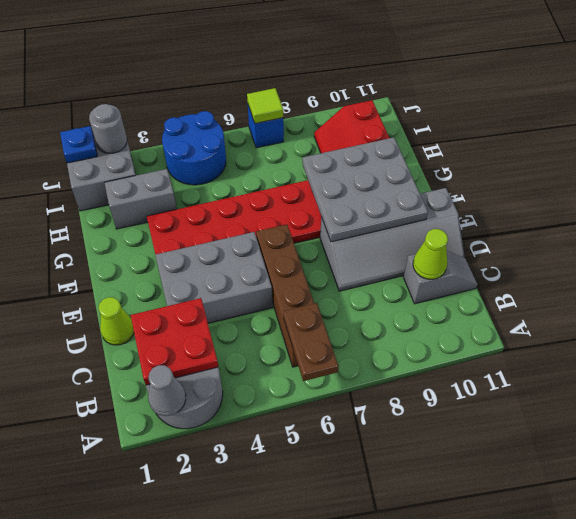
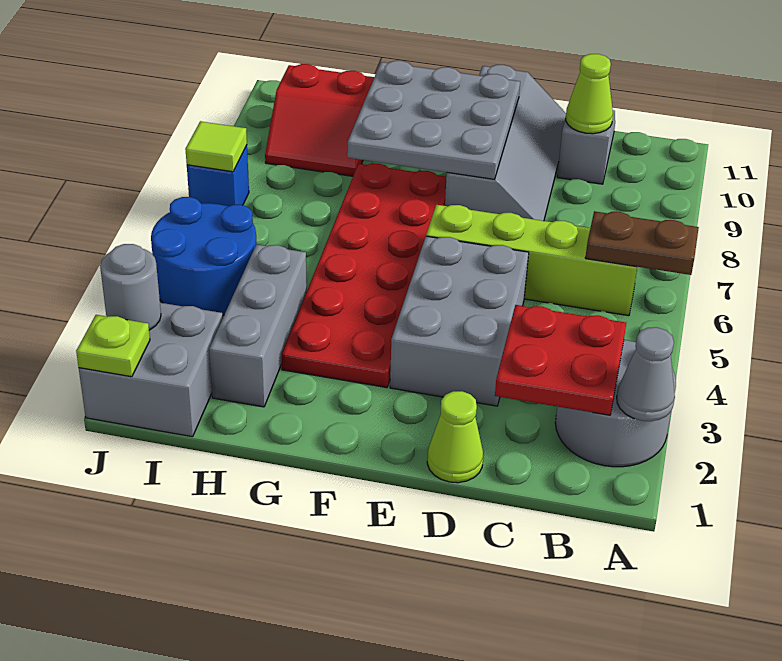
brown 1x4 brick [256,224,314,367] -> lime 1x4 brick [426,205,637,316]
grey 1x2 brick [105,169,177,229] -> grey 1x3 brick [209,244,307,407]
blue 1x1 plate [60,126,97,163] -> lime 1x1 plate [76,315,150,377]

